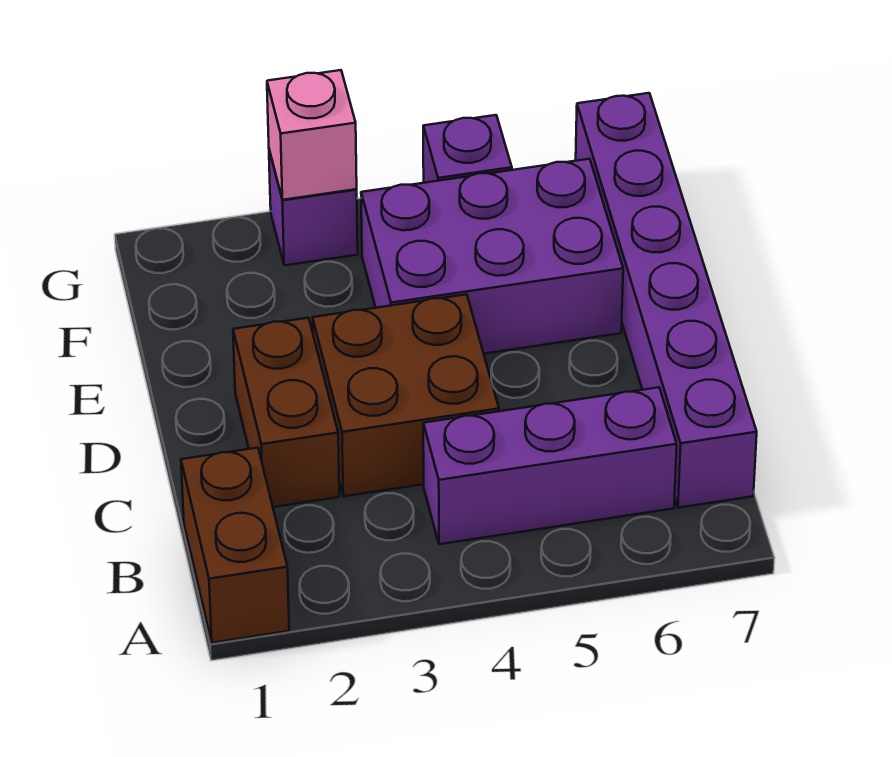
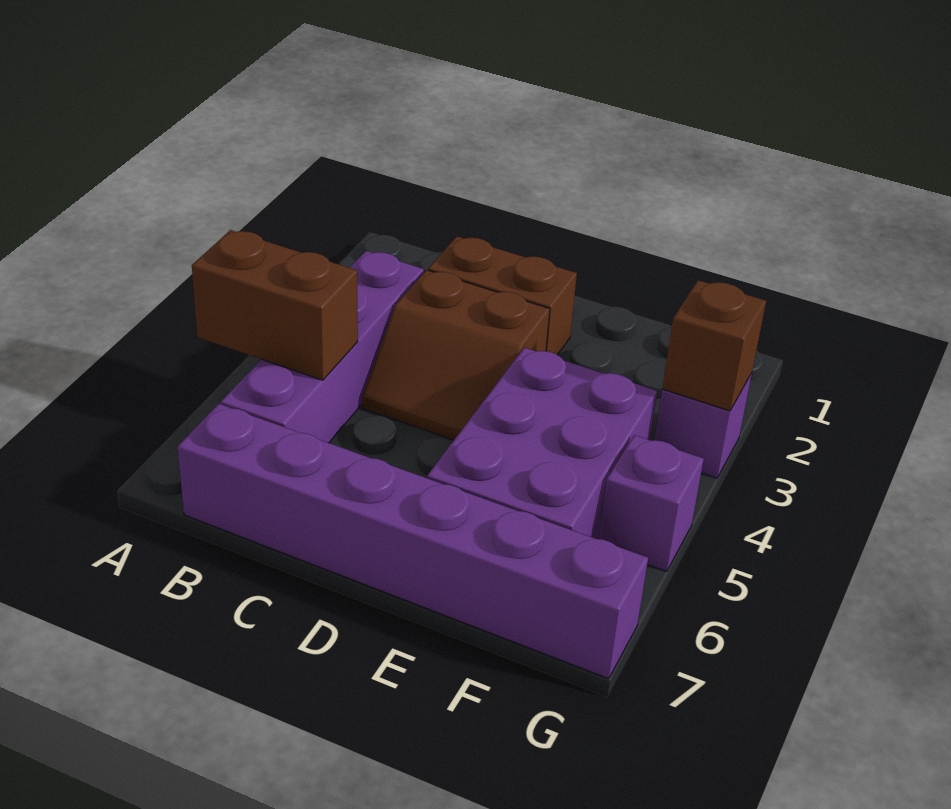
brown 1x2 brick [181,448,289,643] -> brown 1x2 brick moved to [192,230,358,380]
purple 1x3 brick [423,387,677,544] -> purple 1x4 brick [221,251,424,443]
brown 2x2 brick [313,294,499,496] -> brown 2x2 slope [362,270,550,440]
pink 1x1 brick [267,70,357,200] -> brown 1x1 brick [662,280,766,411]

